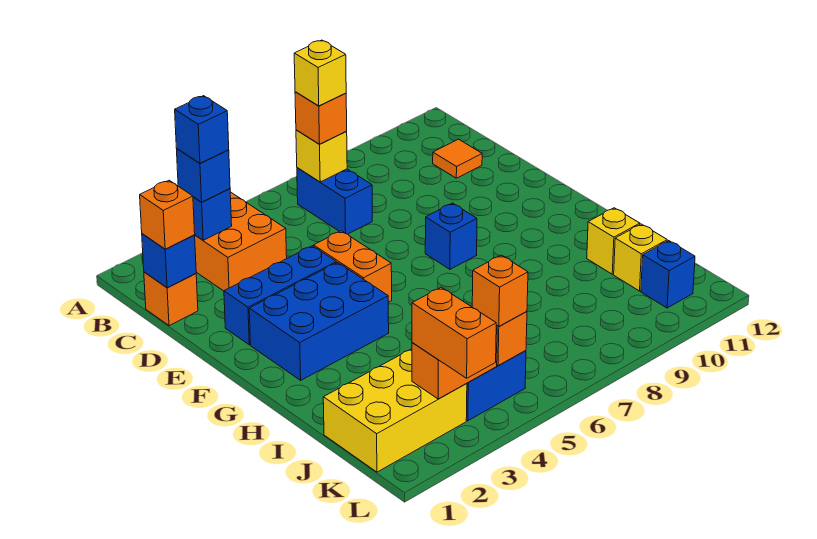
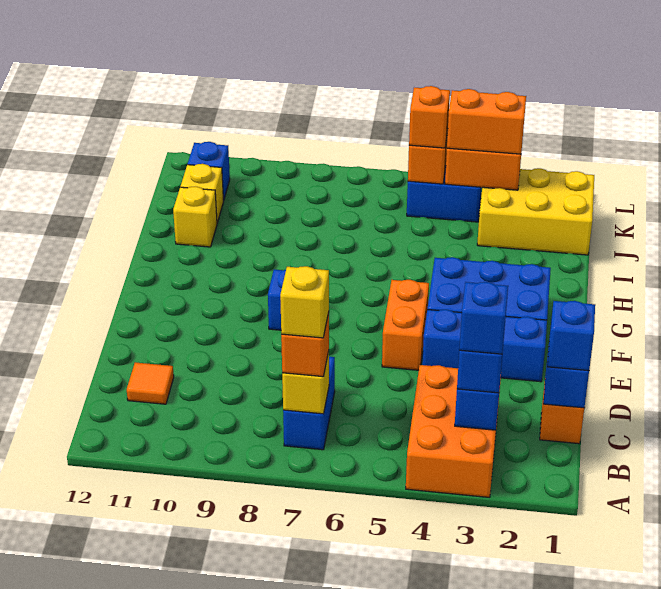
orange 1x1 brick [140,180,195,249] -> blue 1x1 brick [548,301,595,371]
orange 1x2 brick [412,287,496,378] -> orange 1x2 brick turned to [447,89,526,154]

